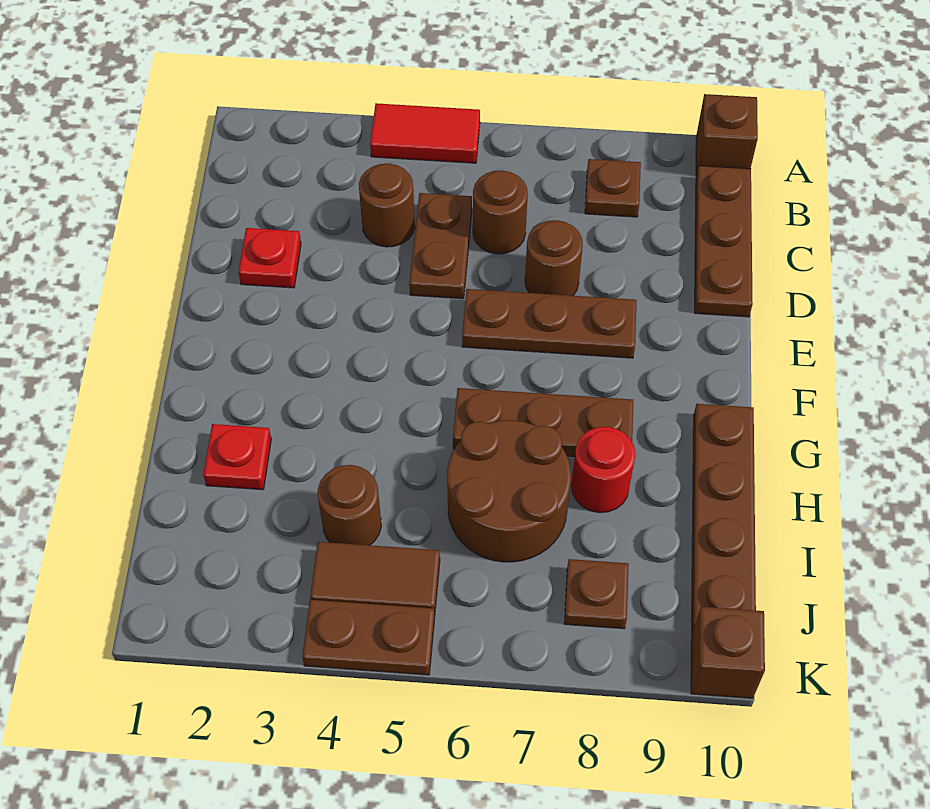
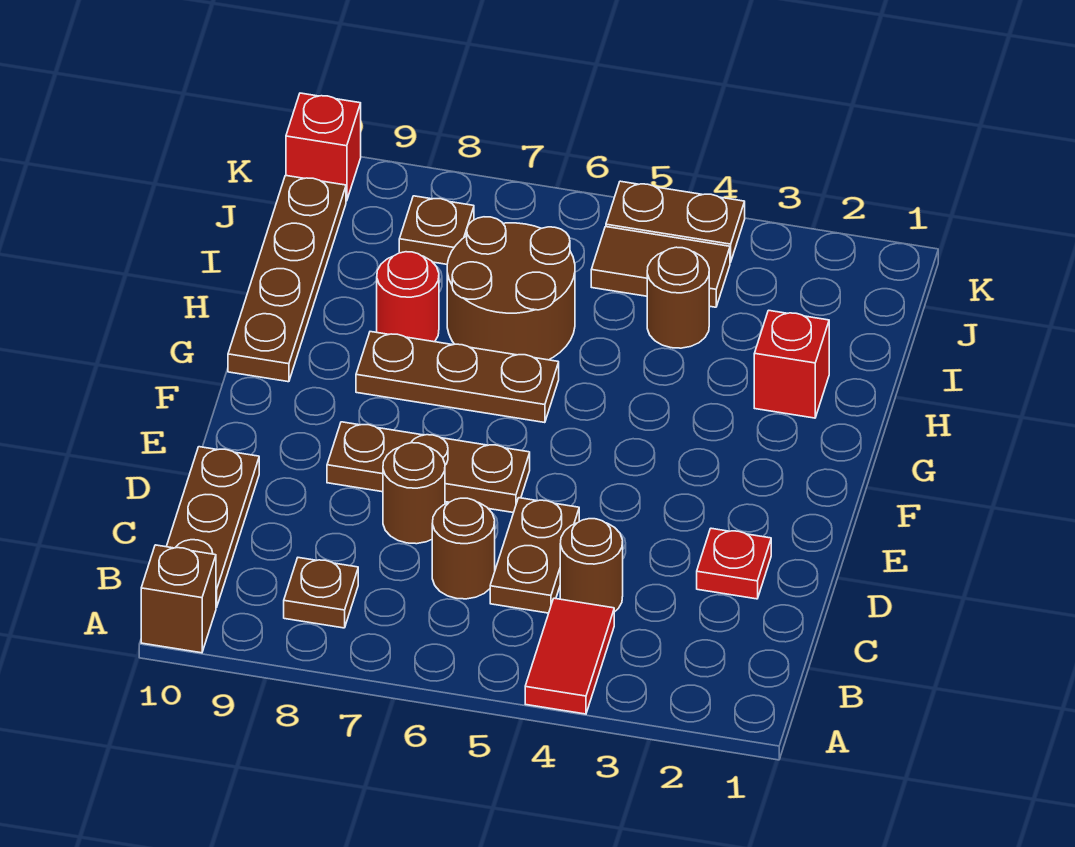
red 1x2 tile [370,103,480,163] -> red 1x2 tile turned to [525,598,614,714]
red 1x1 plate [203,424,271,490] -> red 1x1 brick [754,310,829,418]
brown 1x1 brick [691,607,765,698] -> red 1x1 brick [286,93,361,201]

